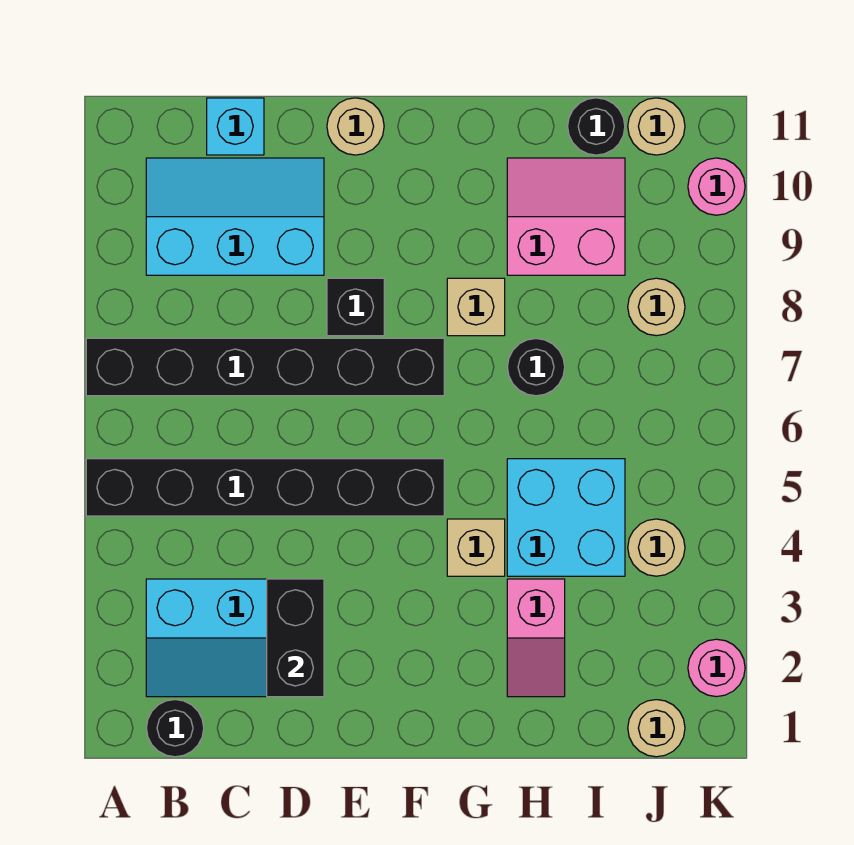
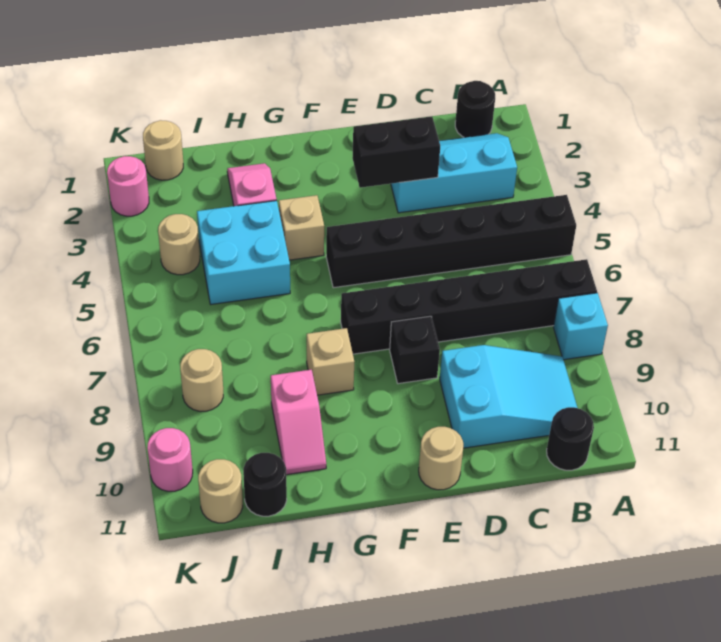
cyan 2x3 slope [146,158,324,275] -> cyan 2x3 slope turned to [440,345,577,448]
cyan 1x1 brick [207,98,264,155] -> cyan 1x1 brick moved to [553,293,608,360]
black 1x2 brick [267,579,324,697] -> black 1x2 brick turned to [352,116,440,188]
black 1x1 round brick [507,339,565,396] -> black 1x1 round brick moved to [547,407,594,470]
pink 2x2 slope [507,158,625,275] -> pink 1x2 slope [271,370,326,475]

